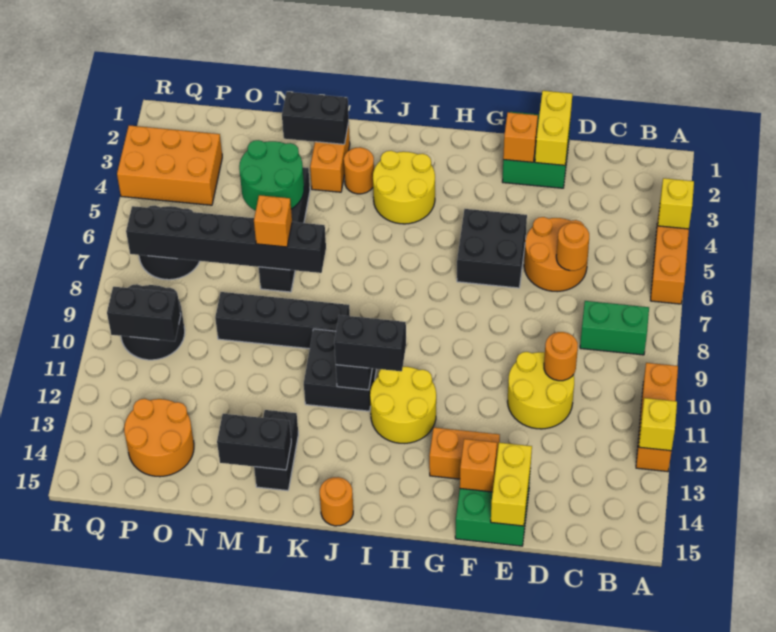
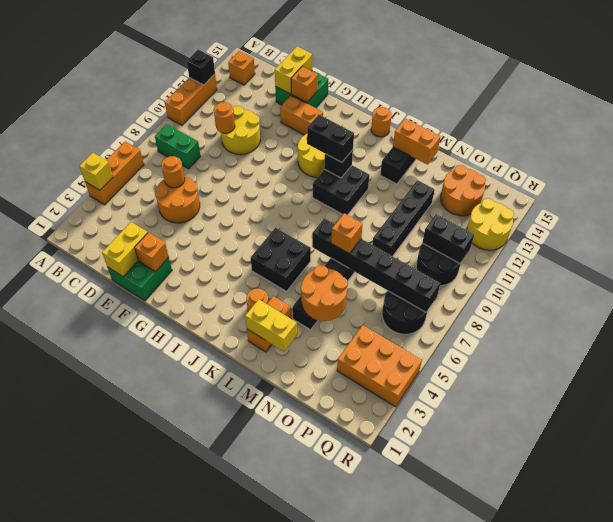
yellow 1x1 brick [639,398,677,451] -> black 1x1 brick [187,50,215,85]
none -> orange 1x1 brick [228,51,255,85]
black 2x2 brick [457,209,527,288] -> black 2x2 brick moved to [251,228,311,291]
yellow 2x2 round brick [373,151,435,224] -> yellow 2x2 round brick moved to [467,198,514,250]
black 1x4 brick [215,292,350,349] -> black 1x4 brick turned to [372,180,435,256]
black 1x2 brick [282,92,349,144] -> yellow 1x2 brick [245,299,297,351]
black 1x2 brick [217,414,291,470] -> orange 1x2 brick [393,118,441,165]
green 2x2 round brick [239,140,304,211] -> orange 2x2 round brick [301,265,348,321]

